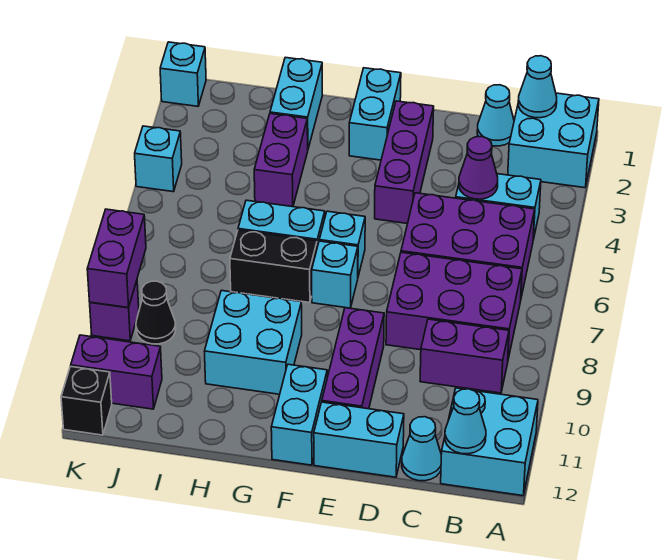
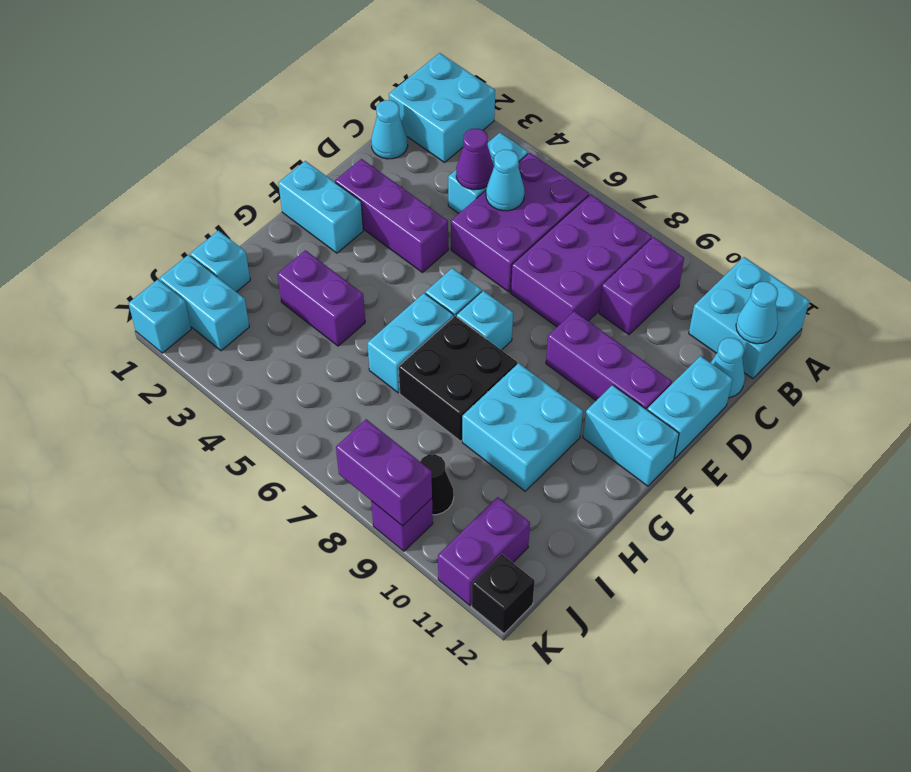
cyan 1x1 cone [518,56,557,118] -> cyan 1x1 cone moved to [486,150,525,211]
black 1x2 brick [230,230,317,303] -> black 2x2 brick [399,316,517,441]
cyan 1x2 brick [270,57,322,148] -> cyan 1x2 brick moved to [160,255,249,351]
cyan 1x1 brick [135,126,182,192] -> cyan 1x1 brick moved to [190,231,250,292]

